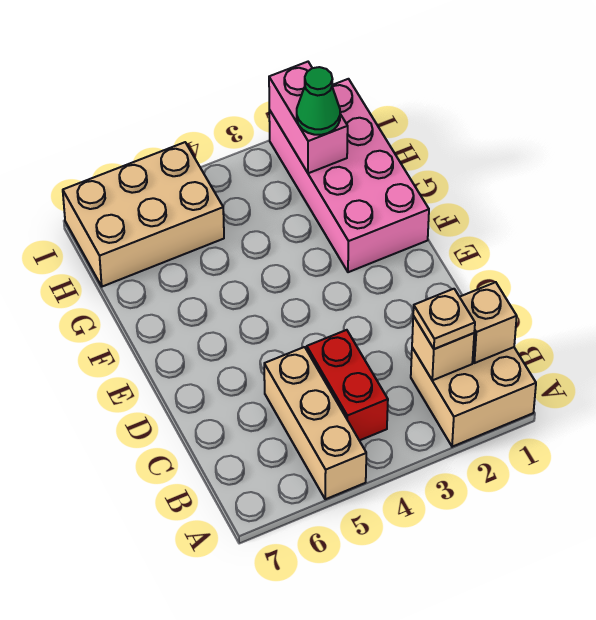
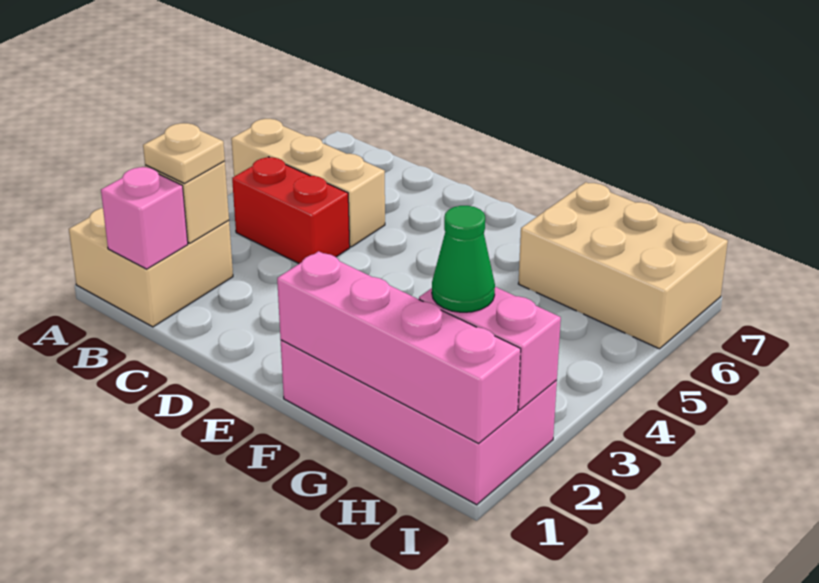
tan 1x1 brick [460,282,517,363] -> pink 1x1 brick [101,167,188,269]
none -> pink 1x4 brick [277,251,521,443]
tan 2x3 brick [63,142,224,287] -> tan 2x3 brick turned to [518,182,728,349]

